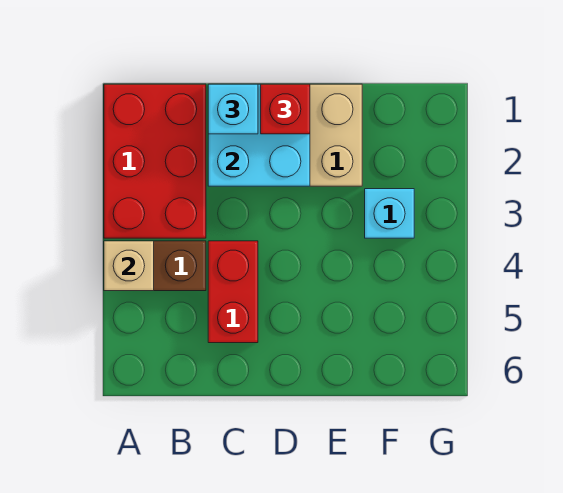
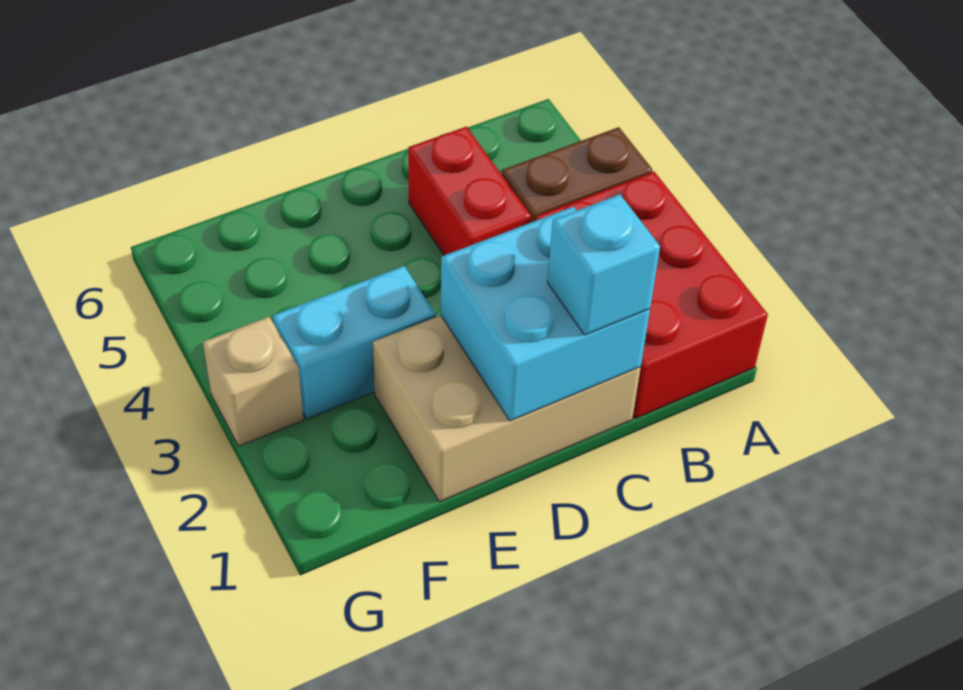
tan 1x1 brick [104,241,154,291] -> tan 1x1 brick moved to [203,317,304,446]
red 1x1 brick [261,84,310,134] -> none
cyan 1x1 brick [365,189,414,238] -> cyan 1x2 brick [273,266,436,419]

